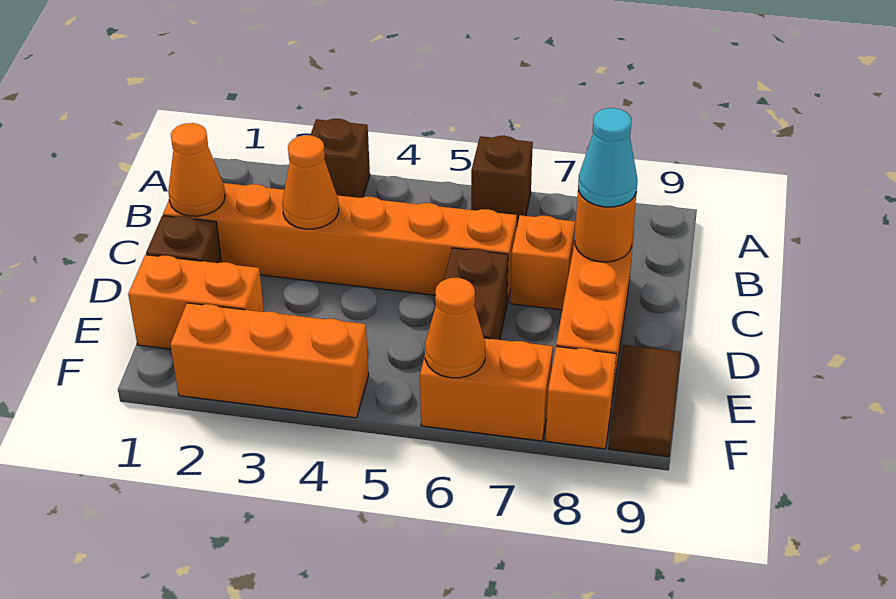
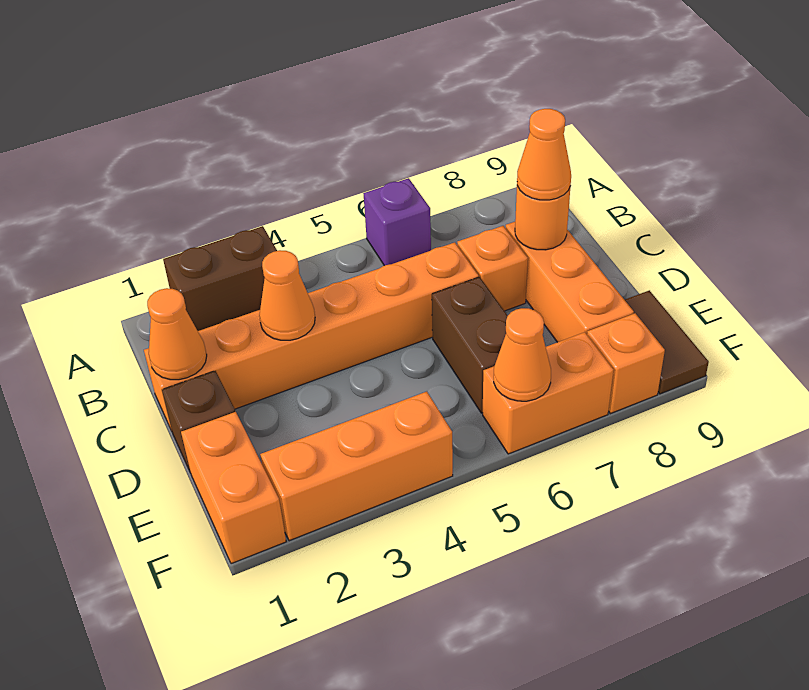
brown 1x1 brick [310,119,370,198] -> brown 1x2 brick [163,226,277,331]
brown 1x1 brick [471,136,533,225] -> purple 1x1 brick [363,178,431,266]
cyan 1x1 cone [578,108,638,207] -> orange 1x1 cone [517,109,571,200]
orange 1x2 brick [128,255,264,349] -> orange 1x2 brick turned to [181,412,286,564]

